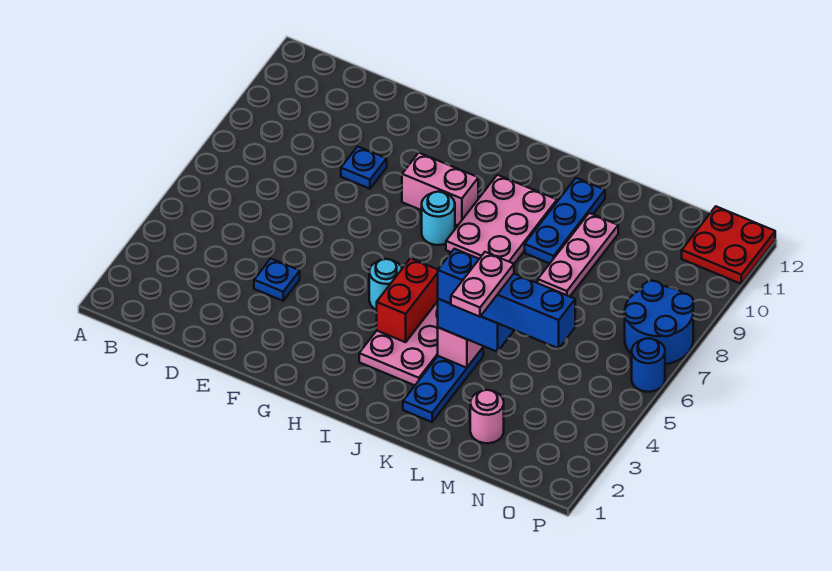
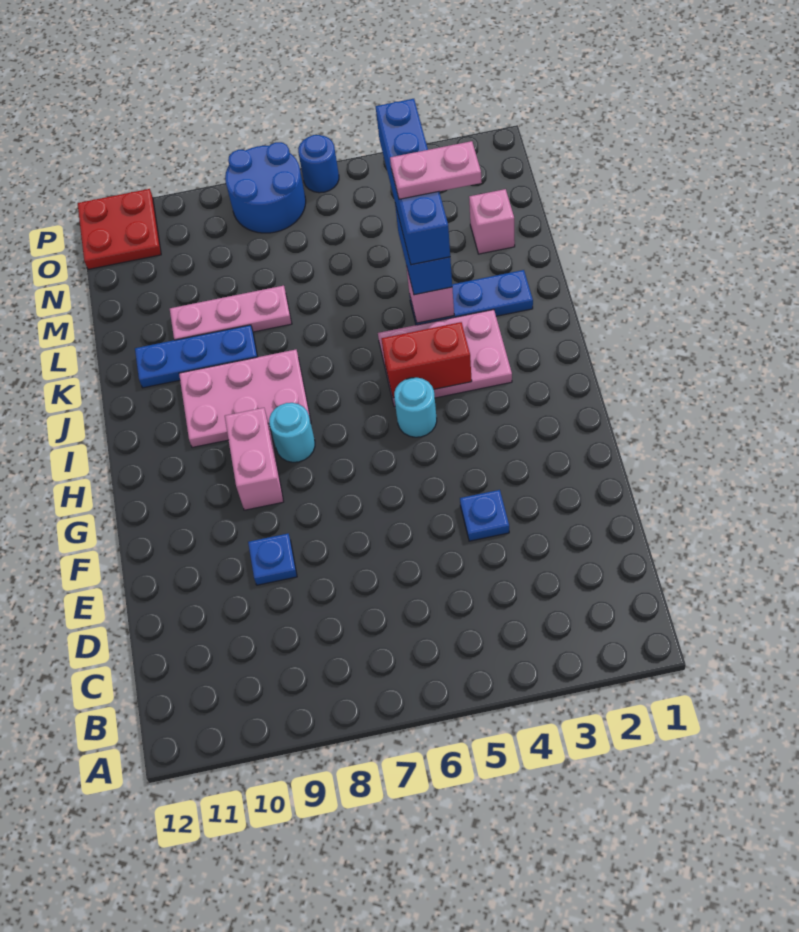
pink 1x1 round brick [470,390,504,443] -> pink 1x1 brick [469,189,515,254]

